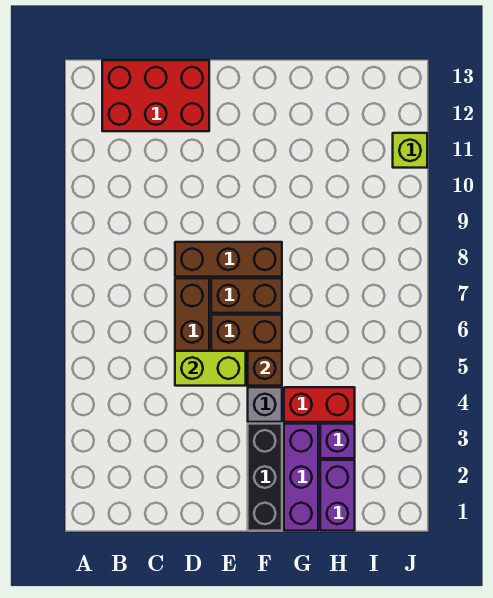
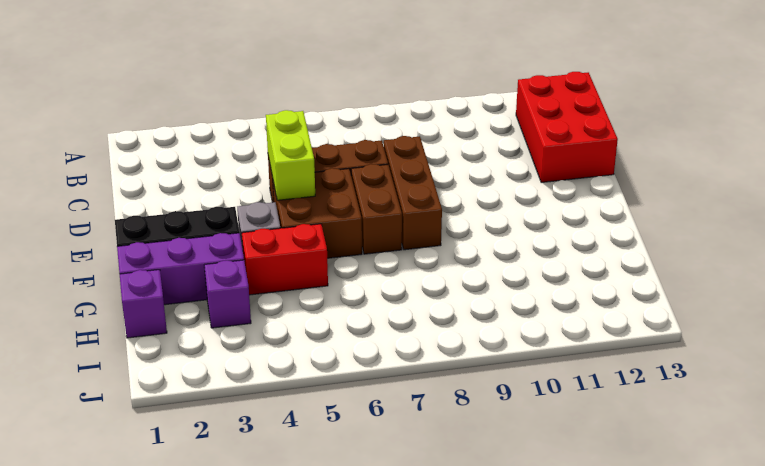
brown 1x1 brick [248,351,282,386] -> none
red 1x2 brick [284,387,355,422] -> red 1x2 brick turned to [242,224,328,295]
purple 1x2 brick [320,460,355,531] -> purple 1x1 brick [120,270,167,338]
lime 1x1 brick [393,133,427,168] -> none

